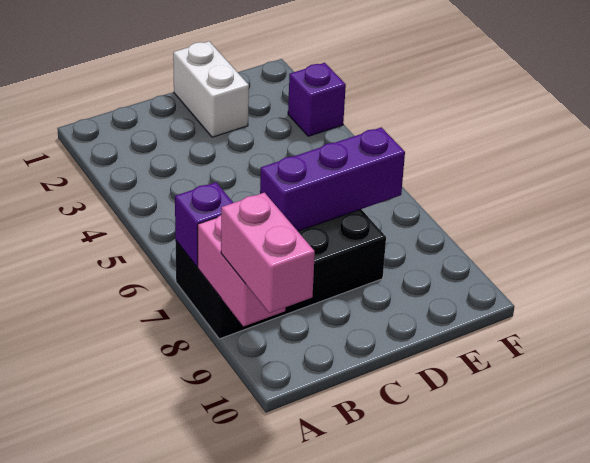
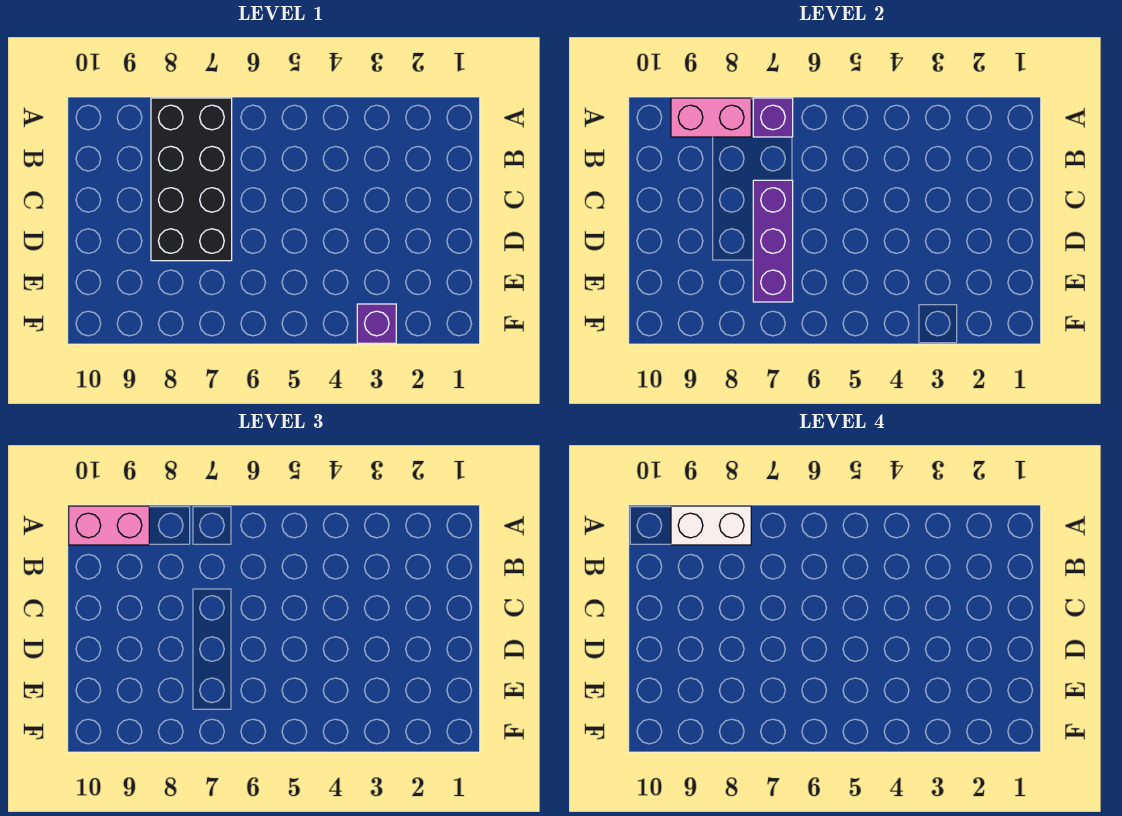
white 1x2 brick [173,41,249,137] -> white 1x2 brick moved to [671,506,751,545]

